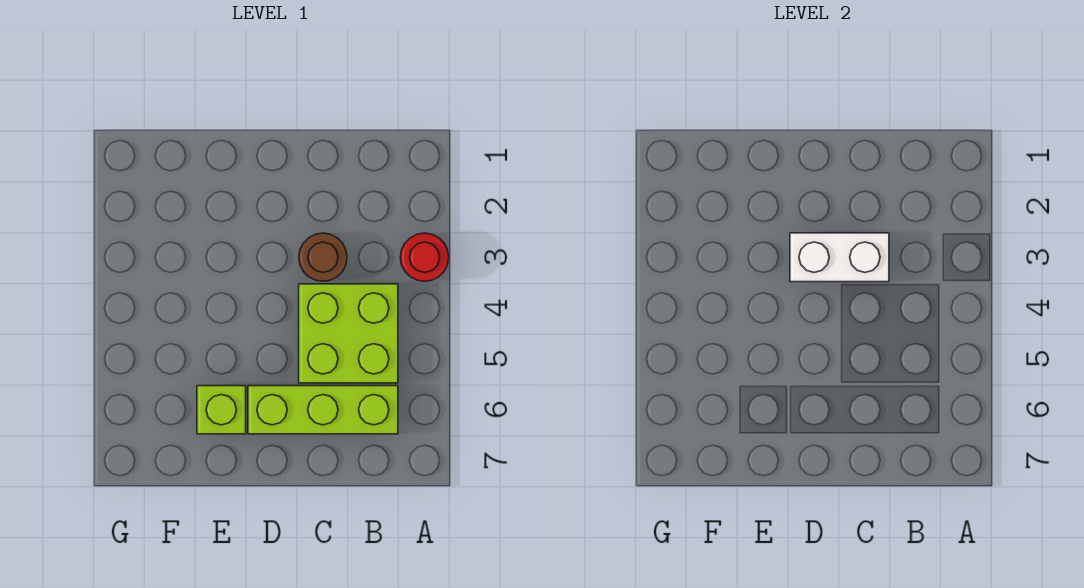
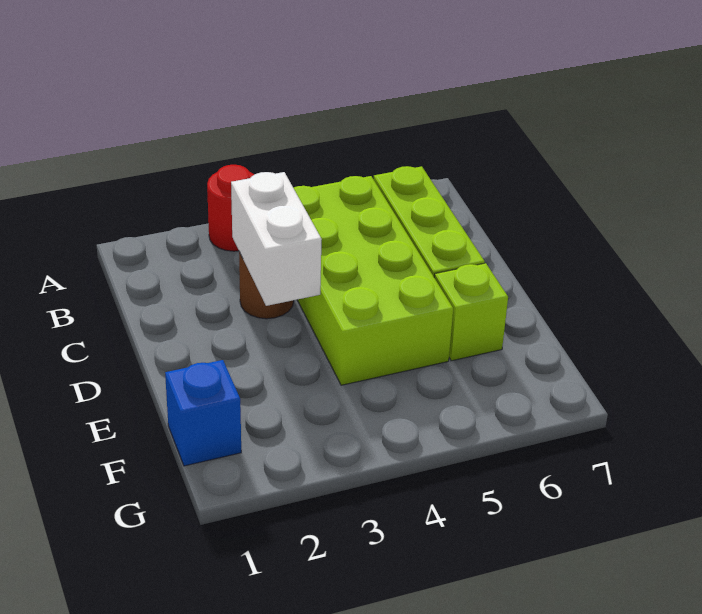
lime 2x2 brick [299,284,398,383] -> lime 2x4 brick [294,176,453,385]
none -> blue 1x1 brick [165,360,241,466]

